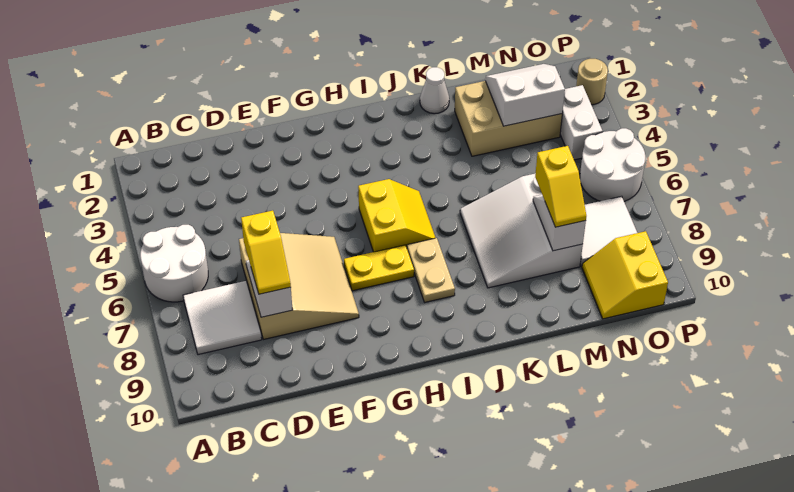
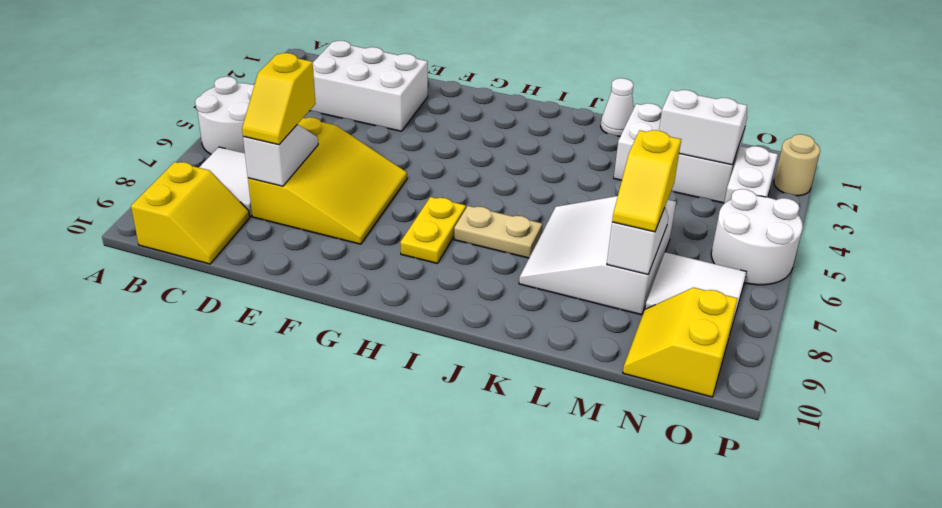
none -> white 2x3 brick [310,41,428,131]
tan 3x3 slope [239,233,359,339] -> yellow 3x3 slope [248,117,407,244]
yellow 1x2 plate [344,245,414,291] -> yellow 1x2 plate turned to [400,197,466,263]
yellow 2x2 slope [358,179,436,252] -> yellow 2x2 slope moved to [131,162,250,264]
tan 1x2 plate [407,238,455,302] -> tan 1x2 plate turned to [454,206,543,258]
tan 2x3 brick [455,81,562,156] -> white 2x3 brick [614,103,745,203]

